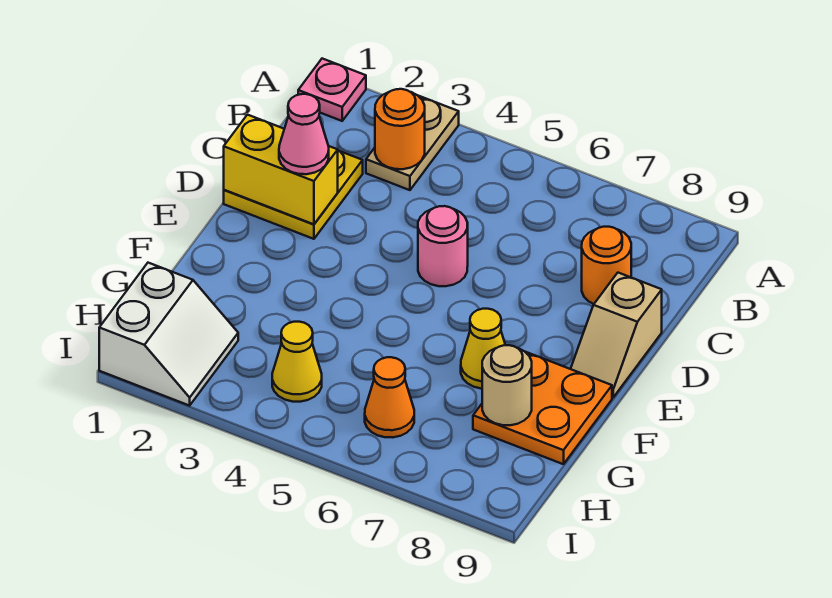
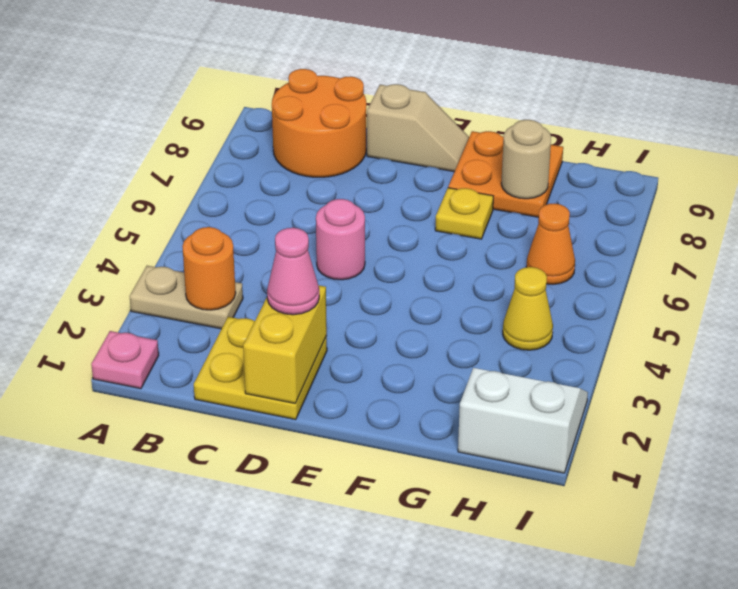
orange 1x1 round brick [582,227,631,304] -> orange 2x2 round brick [272,69,366,177]
yellow 1x1 cone [461,309,505,389] -> yellow 1x1 plate [435,188,493,239]

